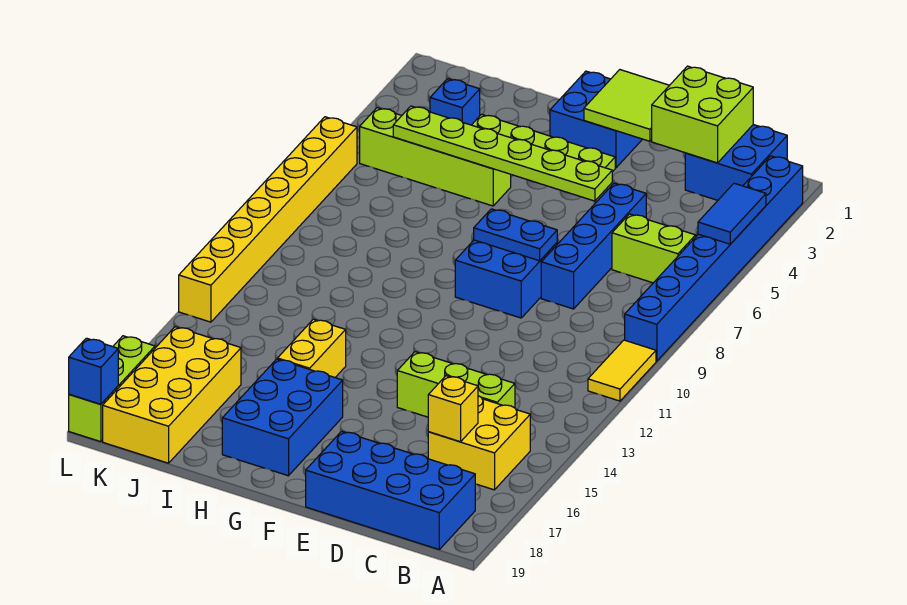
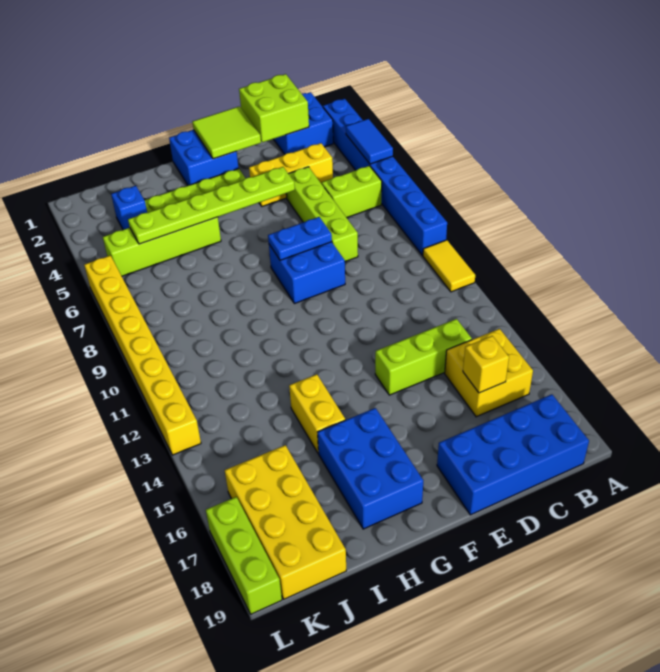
none -> yellow 1x3 brick [249,143,333,206]
blue 1x4 brick [541,183,646,309] -> lime 1x4 brick [286,167,358,262]
blue 1x1 brick [69,338,118,404] -> none

